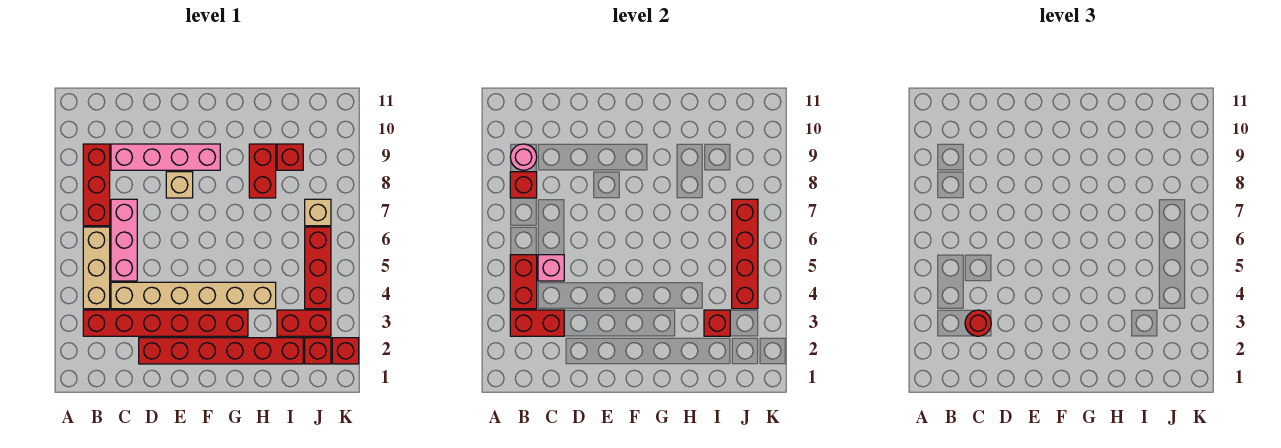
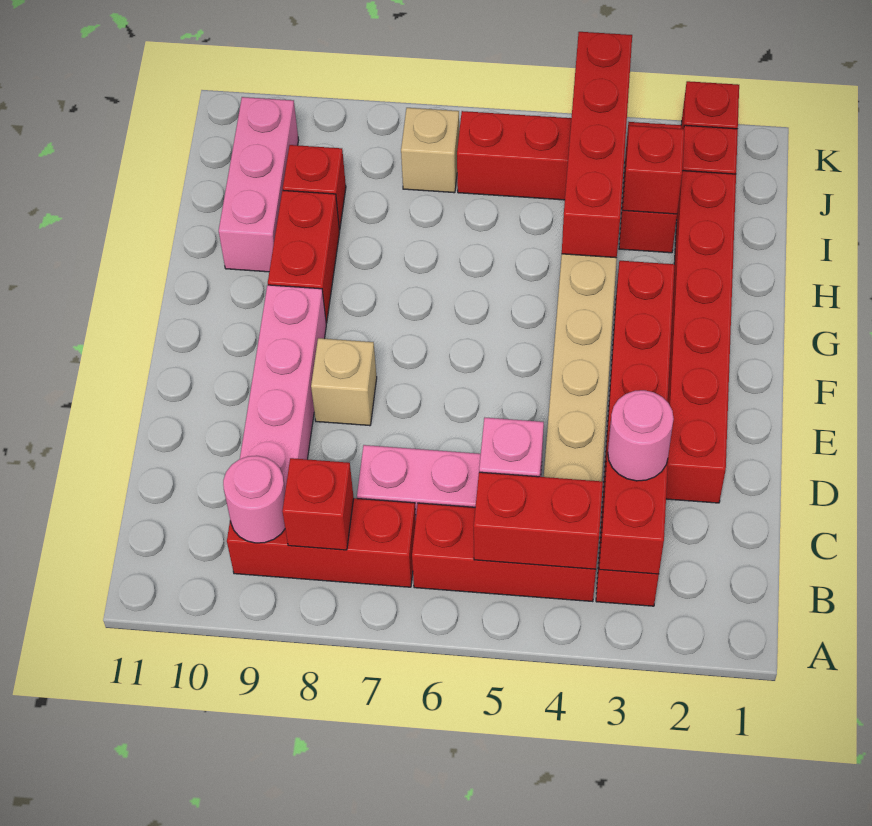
tan 1x3 brick [83,227,110,309] -> red 1x3 brick [412,503,596,602]
red 1x1 round brick [965,310,991,336] -> pink 1x1 round brick [608,390,674,481]
red 1x2 brick [249,144,276,198] -> red 1x2 brick turned to [268,191,340,323]
none -> pink 1x3 brick [219,97,299,272]
red 1x4 brick [732,199,758,309] -> red 1x4 brick turned to [562,32,632,258]

